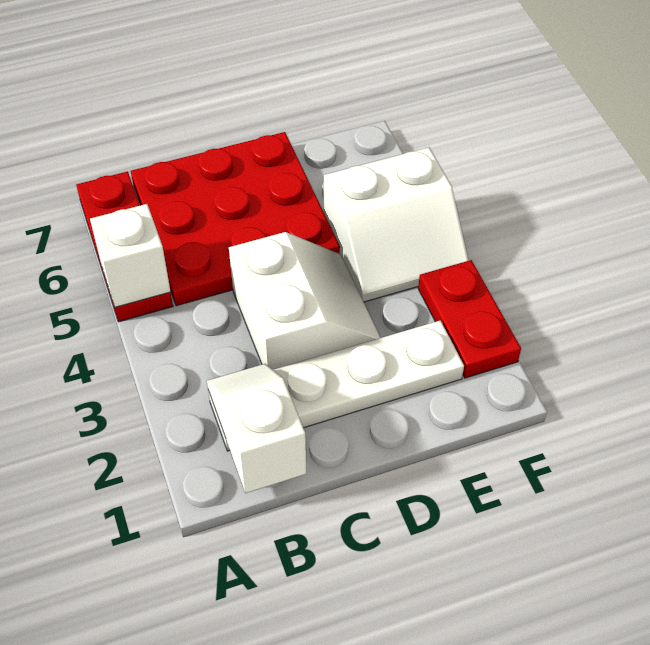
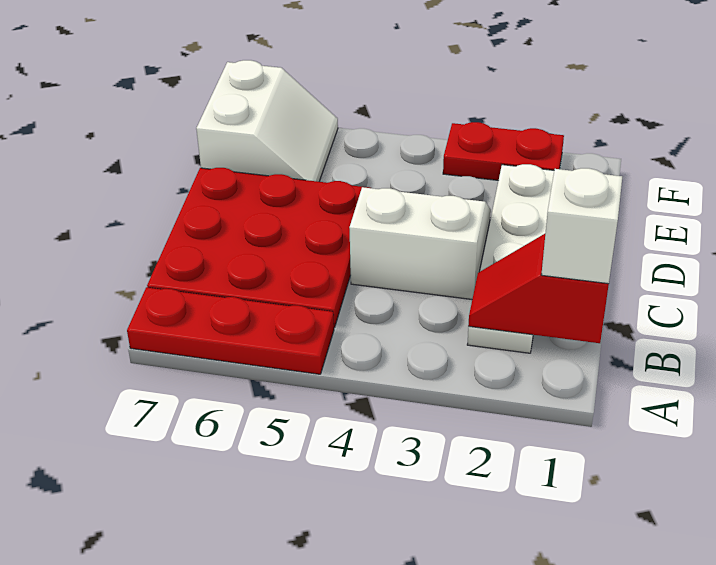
white 1x1 brick [90,204,171,307] -> white 1x1 brick moved to [541,168,622,284]
white 1x2 slope [207,364,306,493] -> red 1x2 slope [468,234,609,343]
white 2x2 slope [324,147,469,302] -> white 2x2 slope moved to [196,60,338,182]

